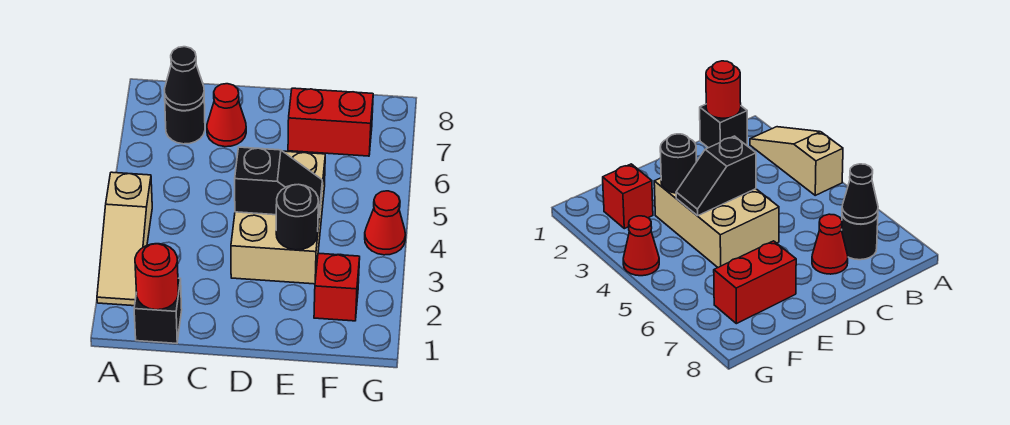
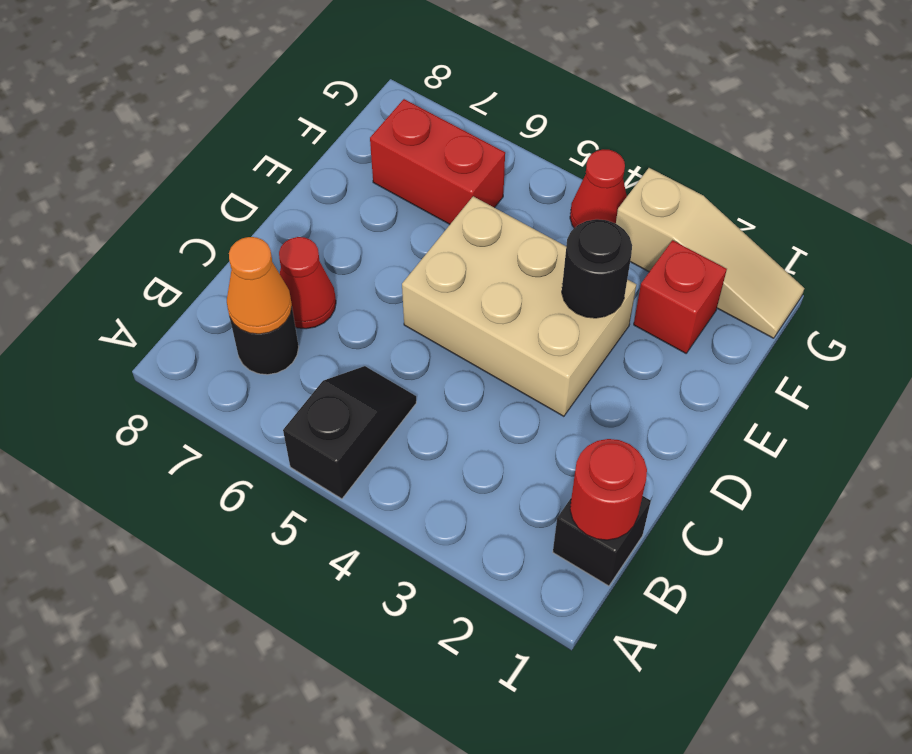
tan 1x3 slope [97,172,152,306] -> tan 1x3 slope moved to [616,168,804,338]
black 1x1 cone [164,47,204,111] -> orange 1x1 cone [227,237,292,334]
black 1x2 slope [235,147,322,218] -> black 1x2 slope moved to [283,366,416,499]
red 1x2 brick [288,88,373,156] -> red 1x2 brick turned to [370,99,505,224]

